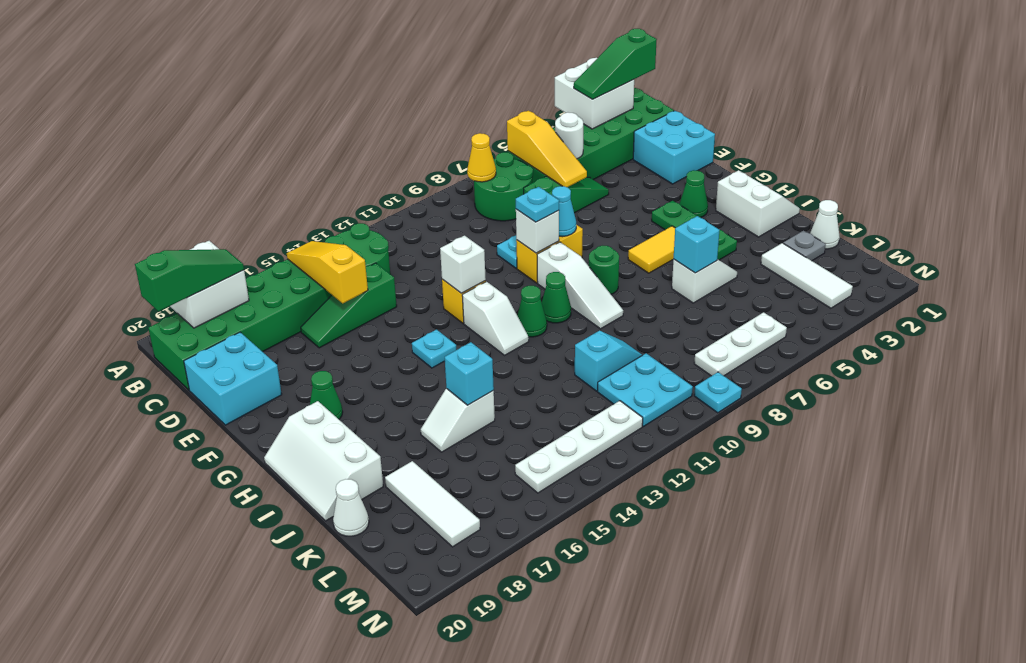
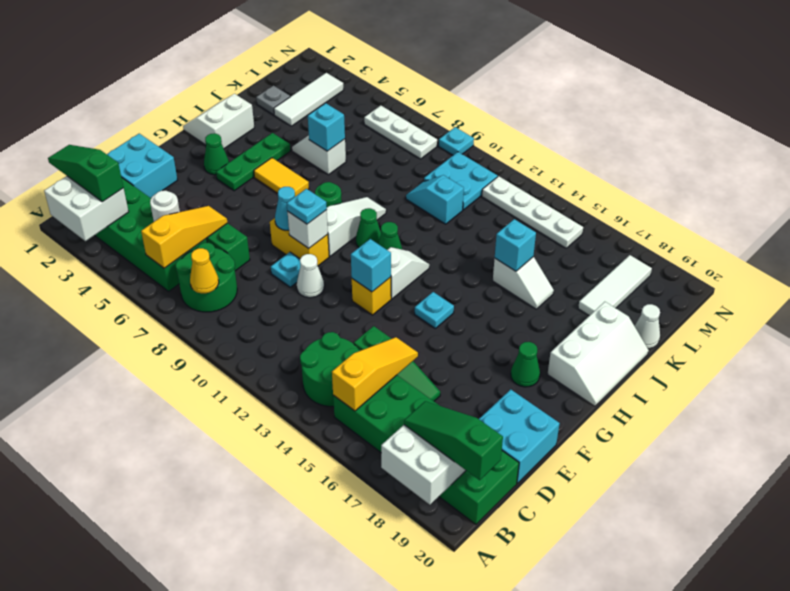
green 1x3 slope [574,29,657,99] -> green 1x3 slope turned to [48,145,123,202]
yellow 1x3 slope [287,241,368,303] -> yellow 1x3 slope turned to [332,337,418,411]
white 1x1 brick [440,236,486,293] -> cyan 1x1 brick [351,239,391,292]
white 1x1 cone [810,200,840,249] -> white 1x1 cone moved to [297,254,324,298]

